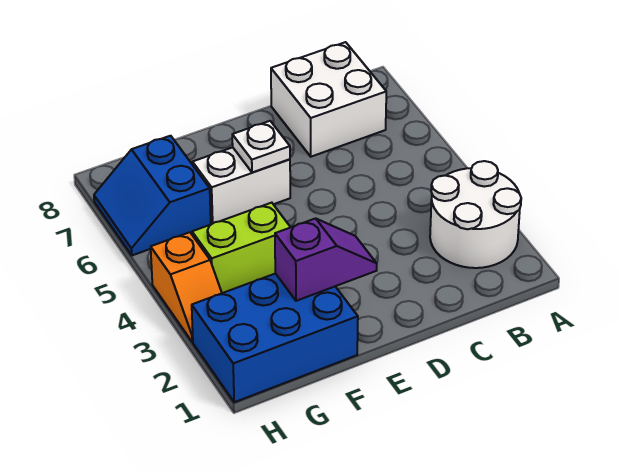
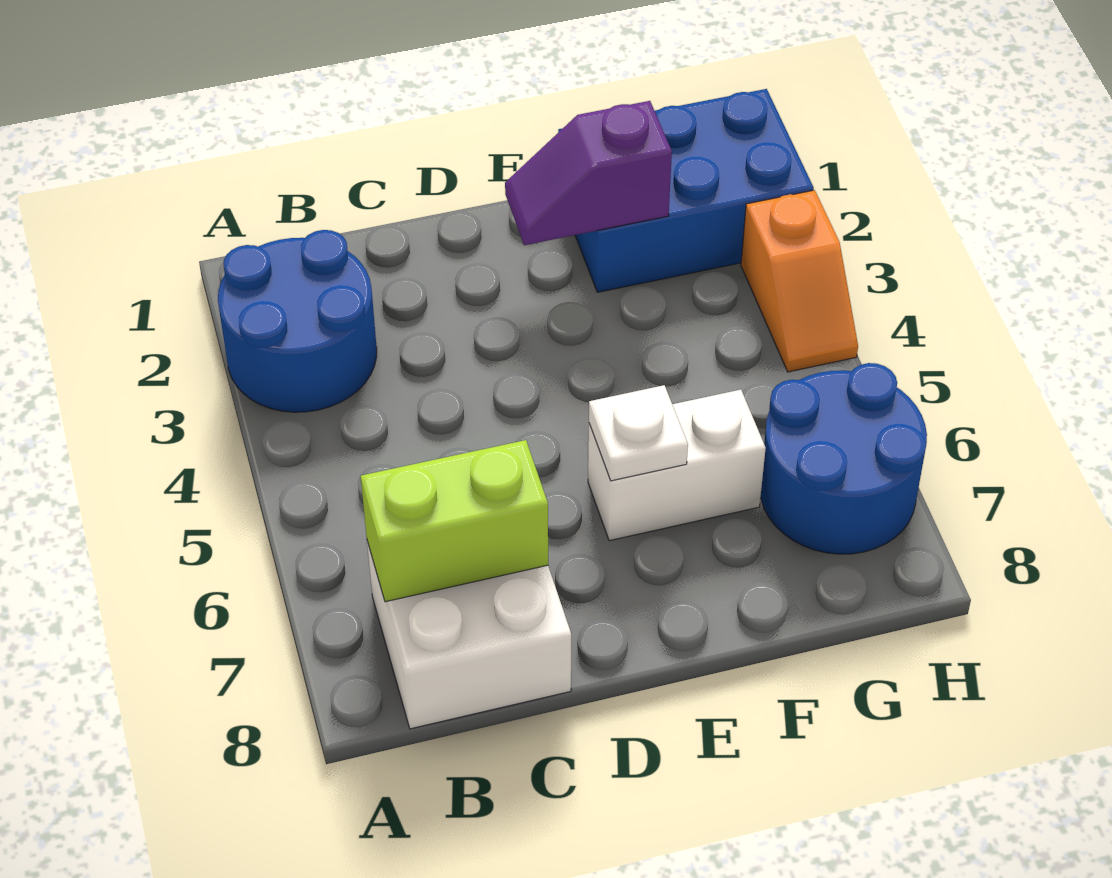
white 2x2 round brick [430,161,521,268] -> blue 2x2 round brick [218,230,377,412]
lime 1x2 brick [192,203,291,293] -> lime 1x2 brick moved to [361,440,548,602]
blue 2x2 slope [94,136,211,255] -> blue 2x2 round brick [761,363,927,554]
orange 1x2 slope [151,232,222,342] -> orange 1x2 slope turned to [741,190,858,372]

